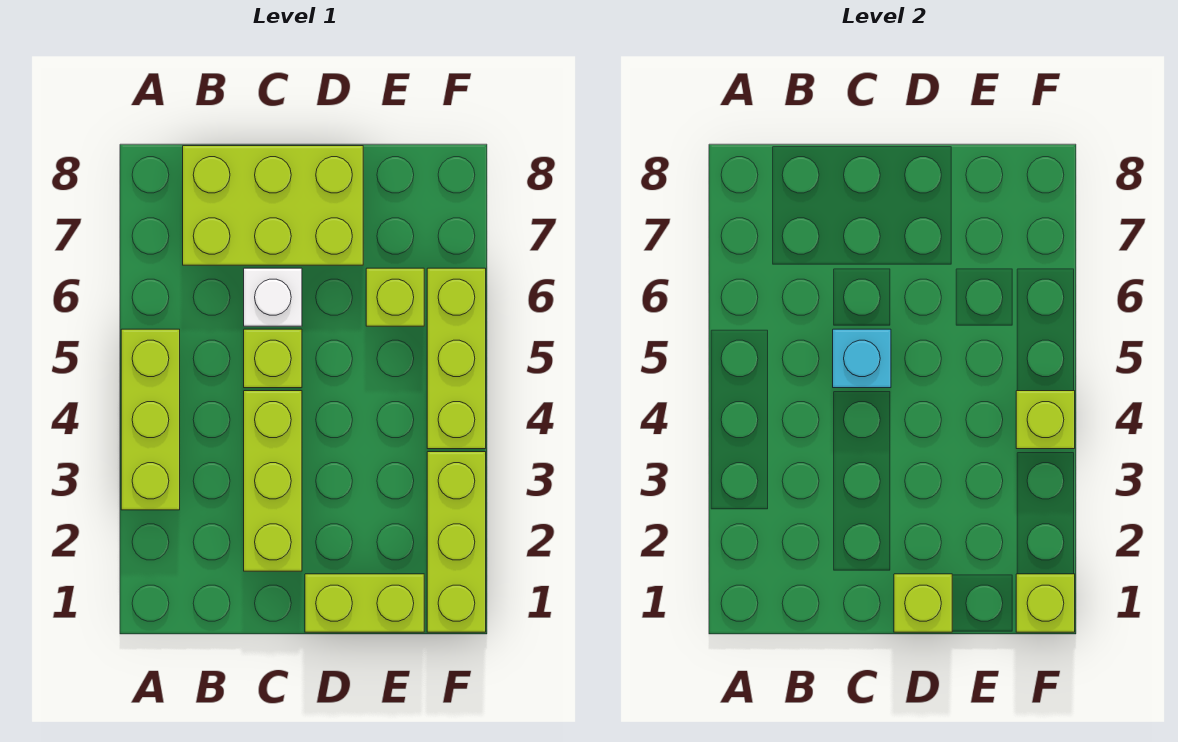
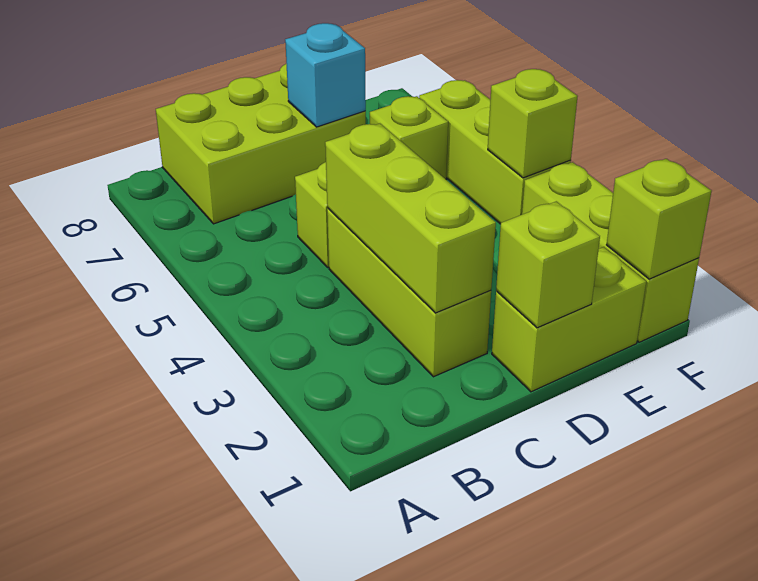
lime 1x3 brick [121,329,180,510] -> lime 1x3 brick moved to [325,124,496,313]
cyan 1x1 brick [833,329,891,388] -> cyan 1x1 brick moved to [285,23,366,127]
white 1x1 brick [244,268,302,326] -> none

